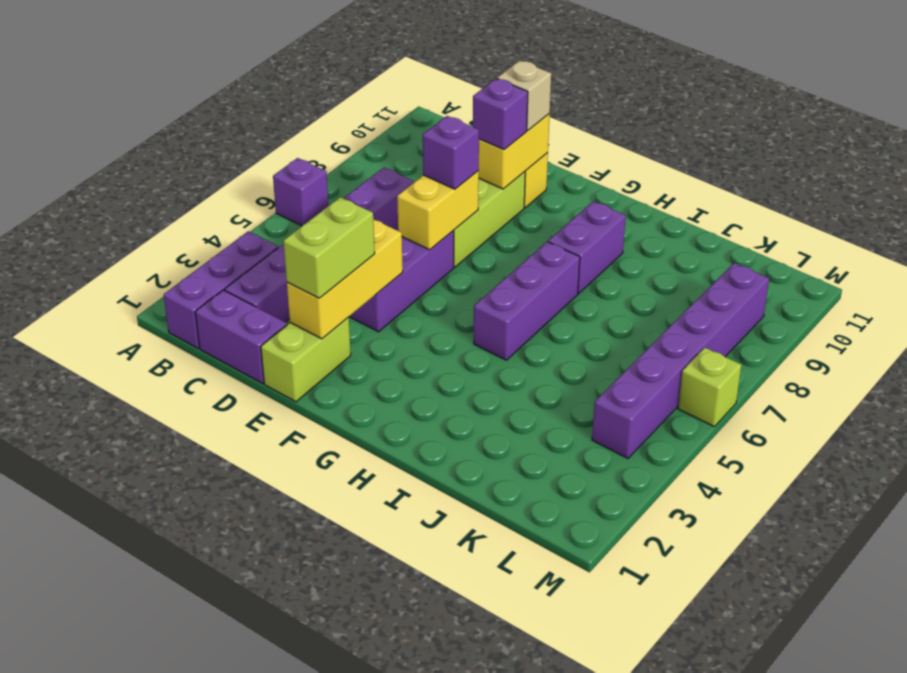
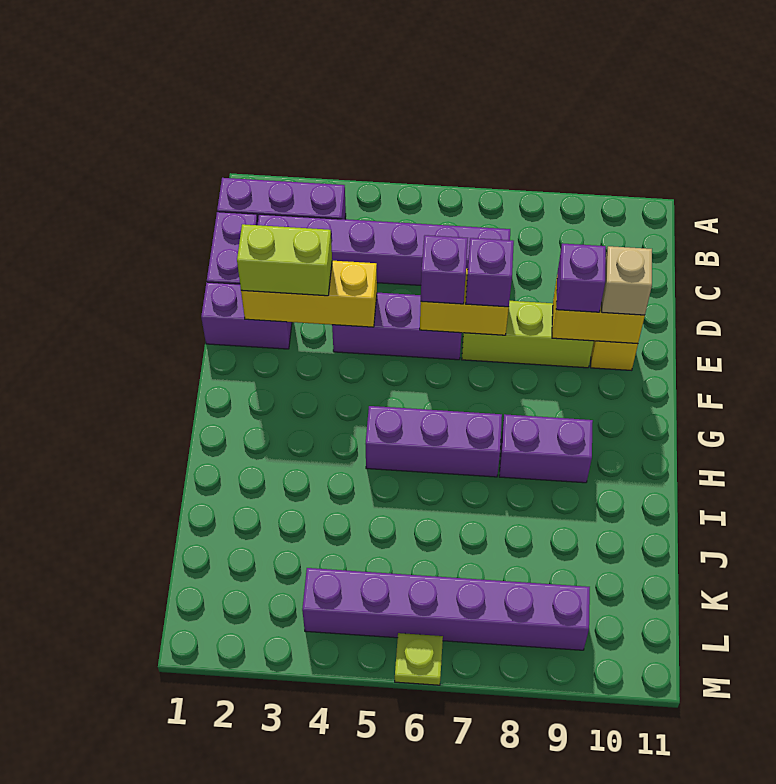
purple 1x1 brick [273,158,328,226] -> purple 1x1 brick moved to [421,235,468,304]
lime 1x2 brick [261,317,351,402] -> purple 1x2 brick [201,282,292,349]
lime 1x1 brick [678,348,741,426] -> lime 1x1 plate [395,633,443,685]

